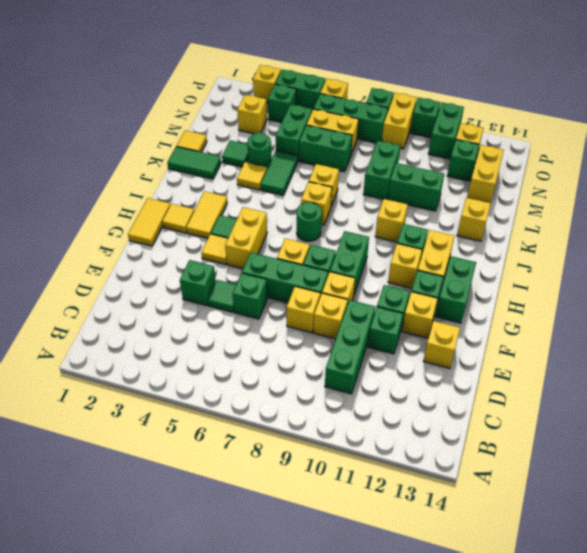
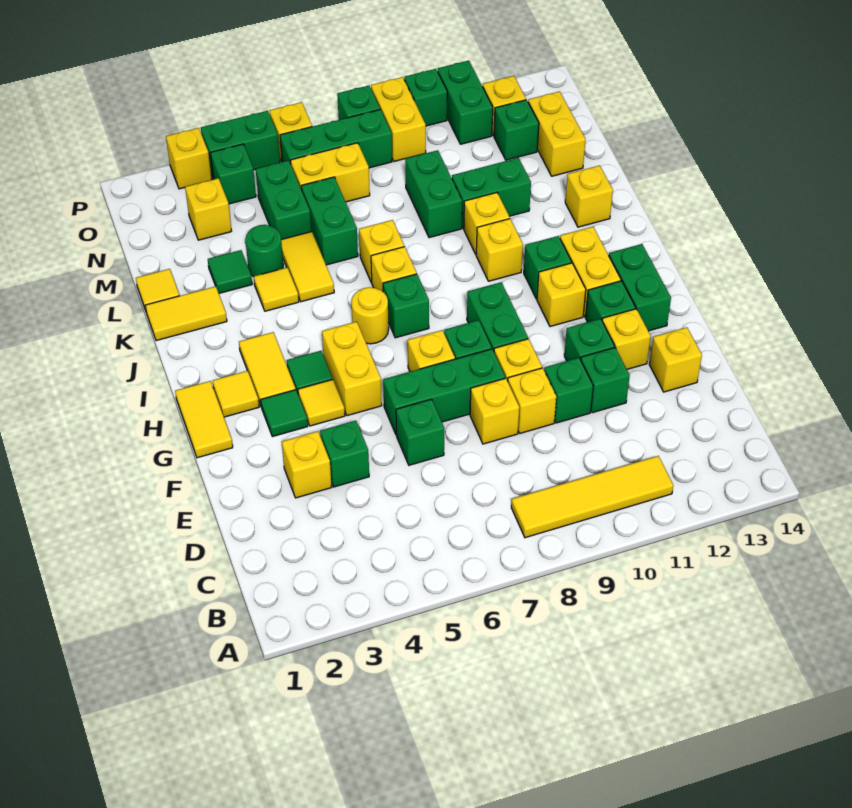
none -> yellow 1x4 tile [511,456,673,538]
green 1x3 brick [325,300,375,394] -> green 1x1 brick [544,358,593,423]
none -> yellow 1x1 brick [282,431,332,498]
green 1x1 tile [208,280,236,312] -> green 1x1 tile moved to [261,390,308,437]
none -> yellow 1x1 round brick [352,287,389,344]
green 1x1 round brick [297,202,322,241] -> green 1x1 brick [383,274,429,338]
green 1x2 tile [167,146,221,179] -> yellow 1x2 tile [145,286,227,341]
green 1x2 tile [261,151,298,195] -> yellow 1x2 tile [281,231,334,302]
none -> yellow 1x1 brick [463,193,510,254]
green 1x2 brick [299,125,352,172] -> green 1x2 brick turned to [301,177,358,265]

